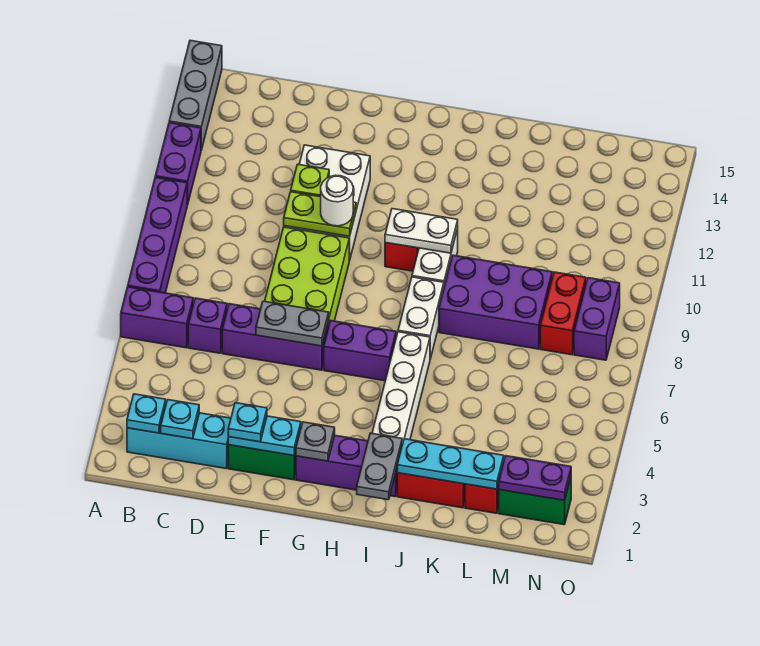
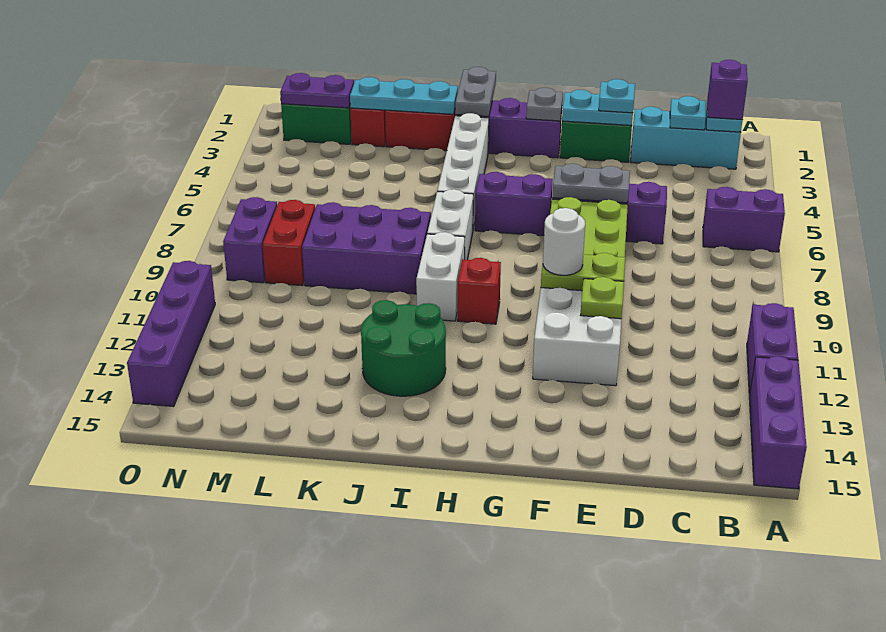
purple 1x4 brick [128,177,187,293] -> purple 1x4 brick moved to [127,261,215,406]
grey 1x3 brick [169,40,222,150] -> purple 1x3 brick [749,356,807,489]
purple 1x1 brick [188,298,227,353] -> purple 1x1 brick moved to [707,60,748,120]
white 1x2 plate [385,209,458,253] -> none
none -> green 2x2 round brick [361,300,446,396]

